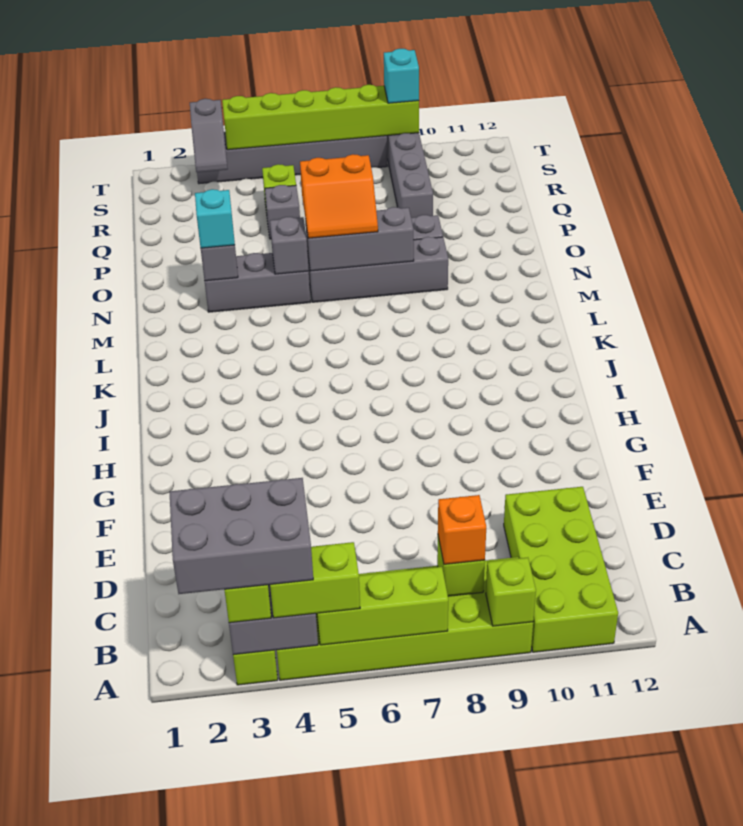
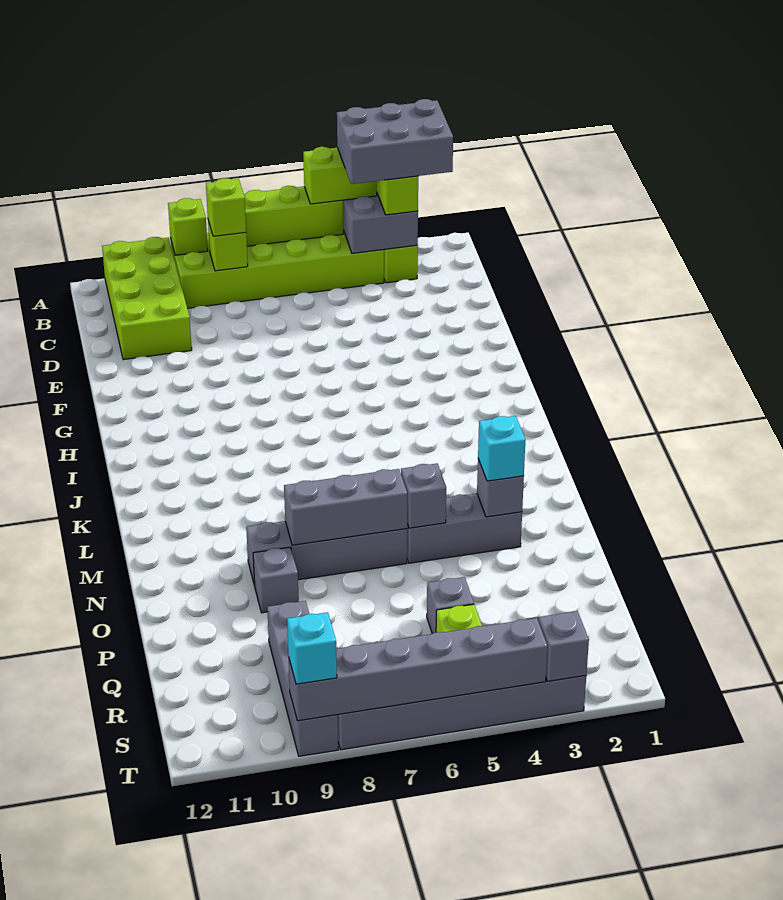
orange 1x1 brick [438,495,486,564] -> lime 1x1 brick [206,178,246,236]
orange 2x2 slope [300,154,378,238] -> none
lime 1x6 brick [222,85,419,150] -> grey 1x6 brick [289,618,547,721]

